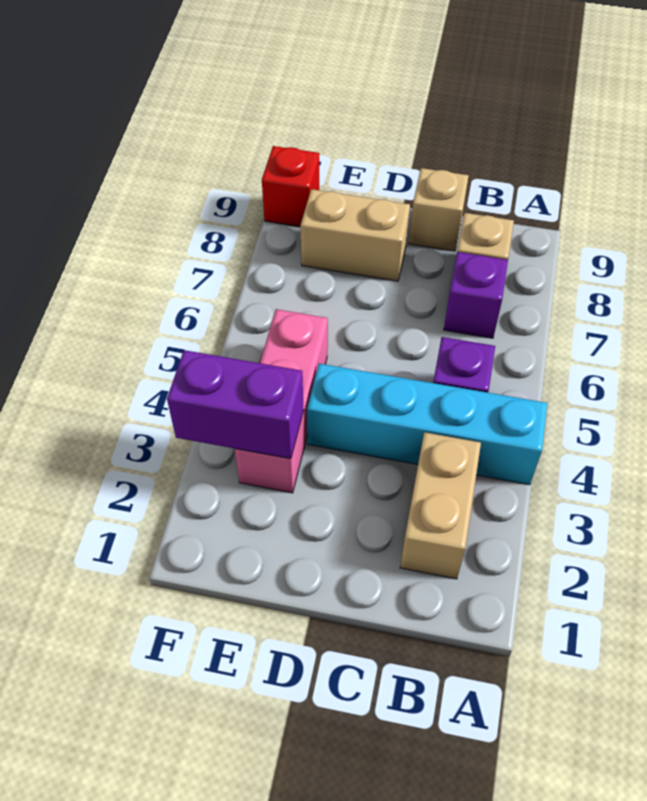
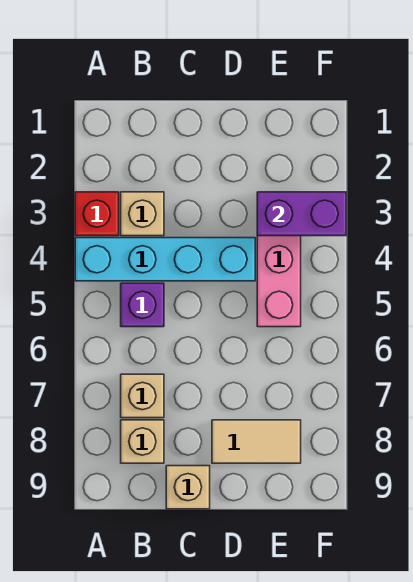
tan 1x2 brick [400,432,481,579] -> tan 1x1 brick [121,192,164,236]
purple 1x1 brick [444,252,508,338] -> tan 1x1 brick [121,374,164,418]
tan 1x2 brick [300,189,410,281] -> tan 1x2 tile [212,420,301,463]
red 1x1 brick [262,146,319,227] -> red 1x1 brick moved to [75,192,119,236]

